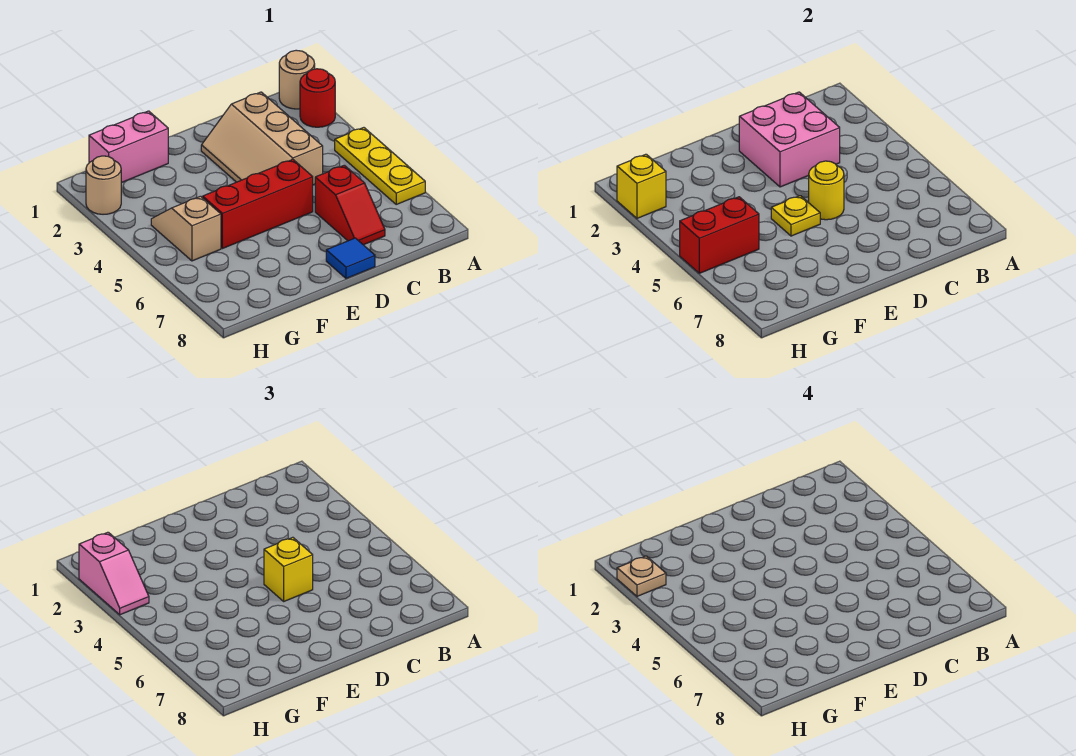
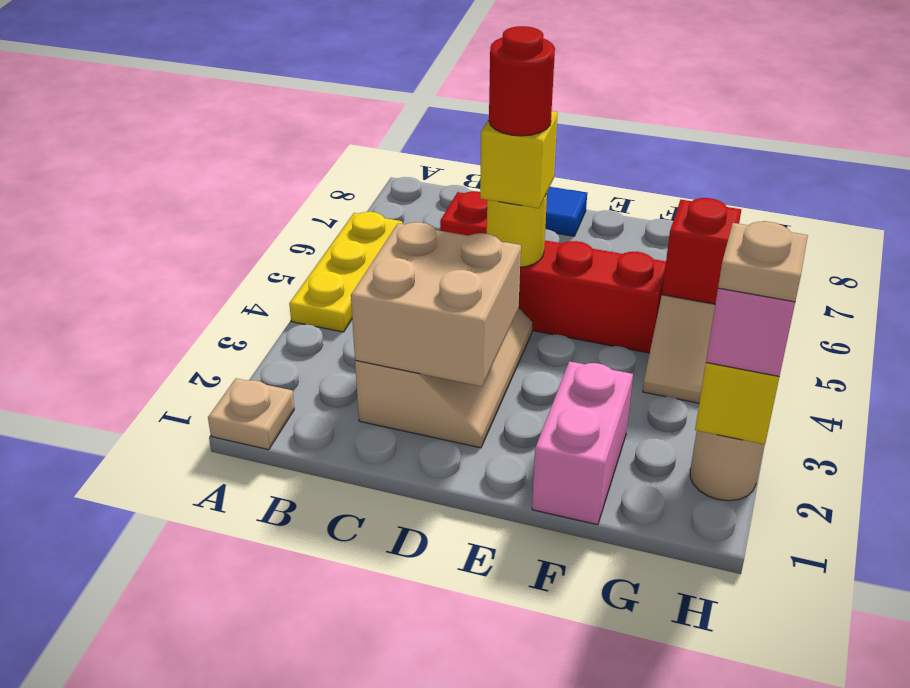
tan 1x1 round brick [279,50,315,109] -> tan 1x1 plate [208,378,294,450]
red 1x1 round brick [300,69,335,127] -> red 1x1 round brick moved to [489,26,555,136]
pink 2x2 brick [739,92,840,187] -> tan 2x2 brick [351,222,521,386]
yellow 1x1 plate [771,196,820,236] -> none
pink 1x2 brick [89,111,168,183] -> pink 1x2 brick turned to [532,361,633,525]
red 1x2 brick [680,197,759,273] -> red 1x1 brick [662,198,741,304]

